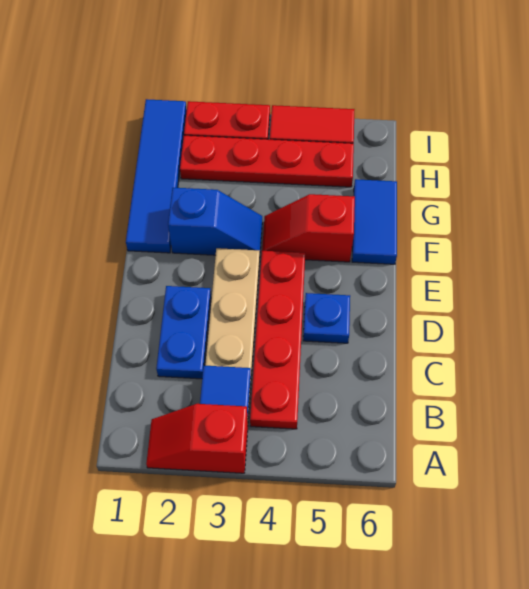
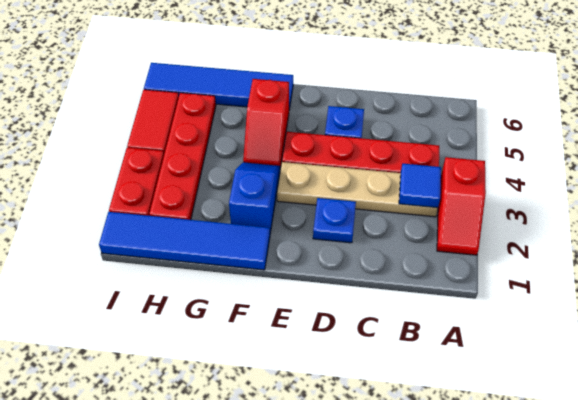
blue 1x2 plate [156,286,211,379] -> blue 1x1 plate [313,198,356,243]
blue 1x2 tile [352,179,397,264] -> blue 1x4 tile [144,63,293,110]

